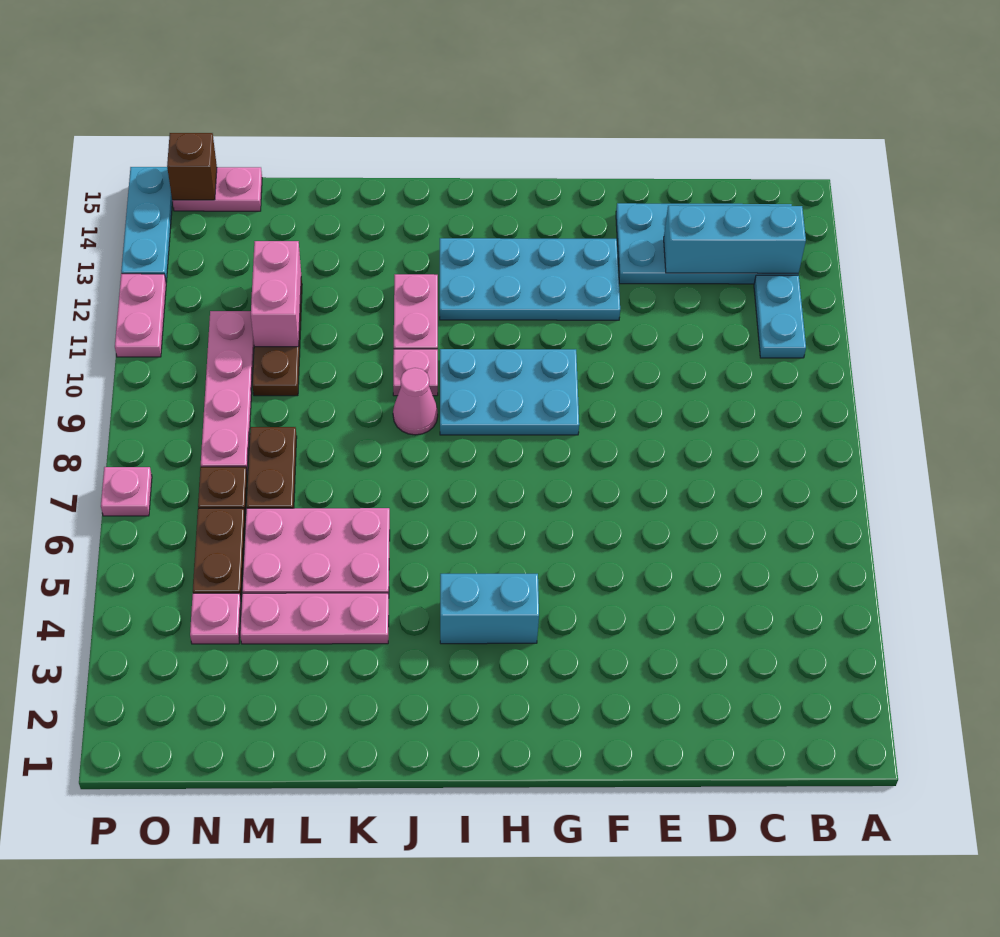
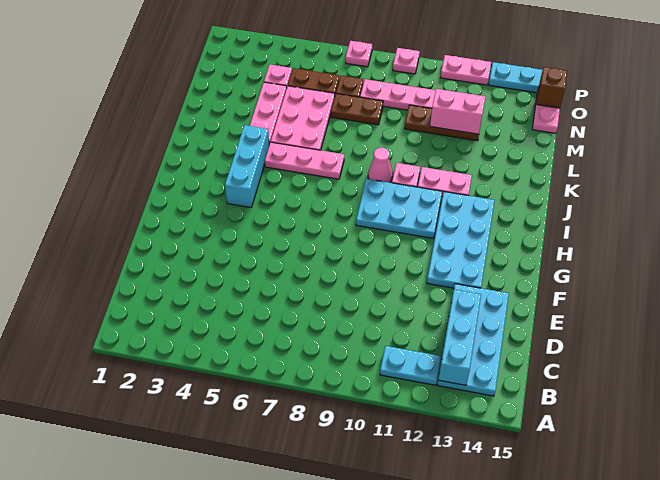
cyan 2x3 plate [440,349,579,435] -> cyan 2x3 plate turned to [356,179,442,239]
cyan 1x2 brick [440,574,539,644] -> cyan 1x3 brick [225,125,269,207]
none -> pink 1x3 plate [265,142,344,179]
none -> pink 1x1 plate [393,48,420,74]

